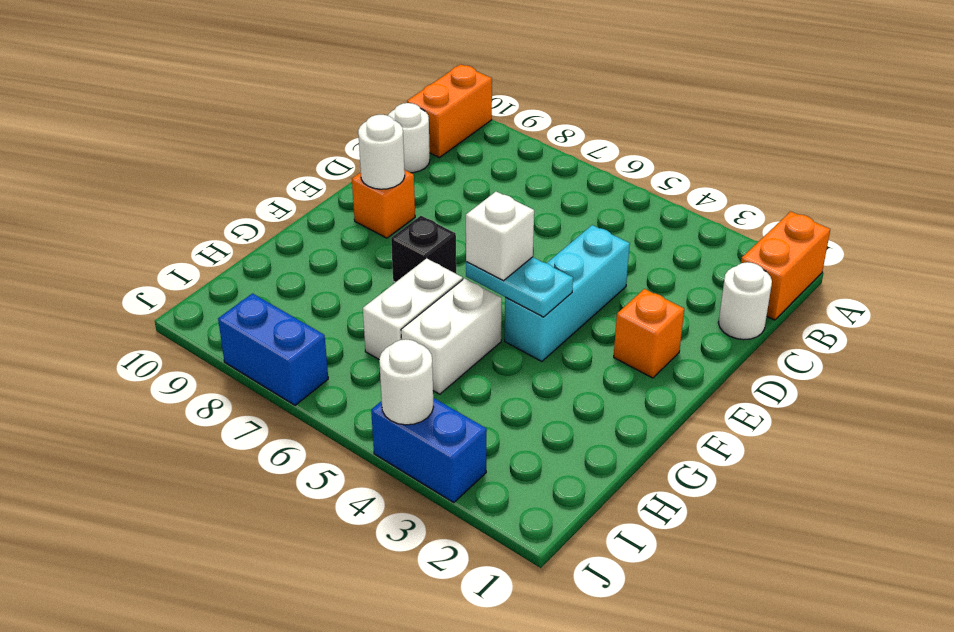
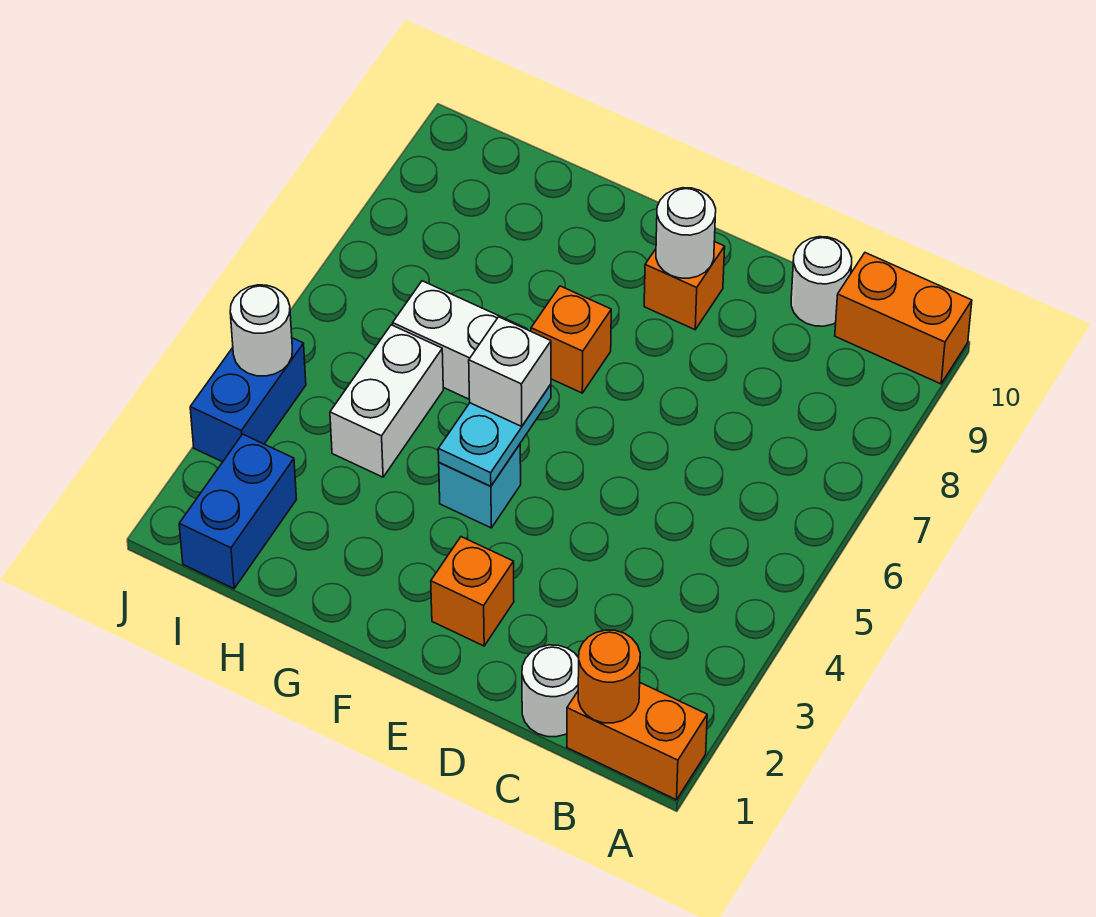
none -> orange 1x1 round brick [578,630,640,723]
cyan 1x3 brick [505,225,630,361] -> cyan 1x1 brick [439,444,521,528]
black 1x1 brick [391,216,456,282] -> orange 1x1 brick [531,286,611,393]
white 1x2 brick [401,278,502,394] -> white 1x2 brick turned to [330,325,443,477]
blue 1x2 brick [218,294,328,405] -> blue 1x2 brick moved to [179,434,297,589]

